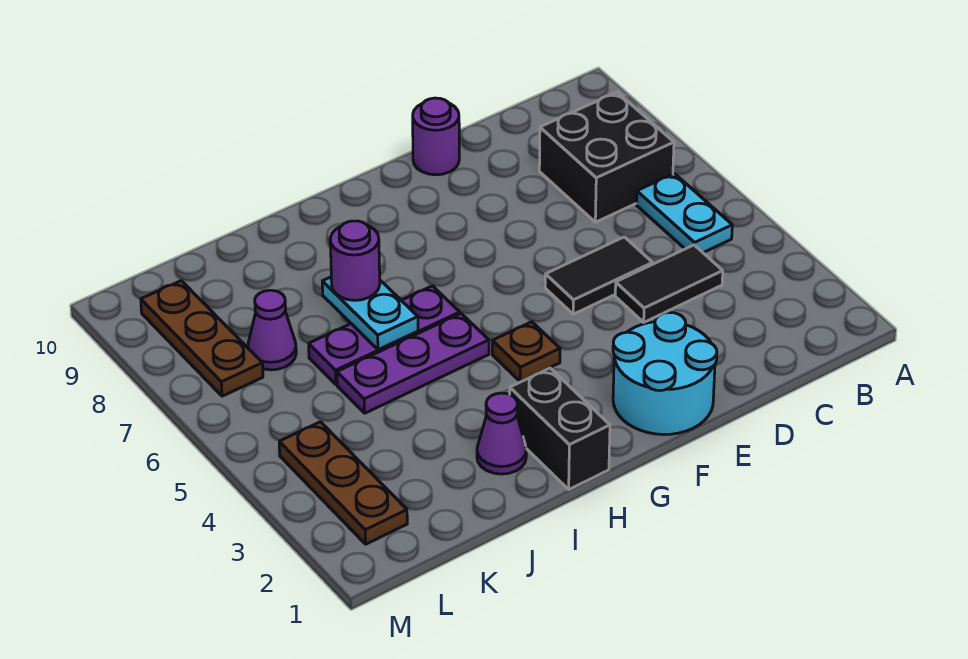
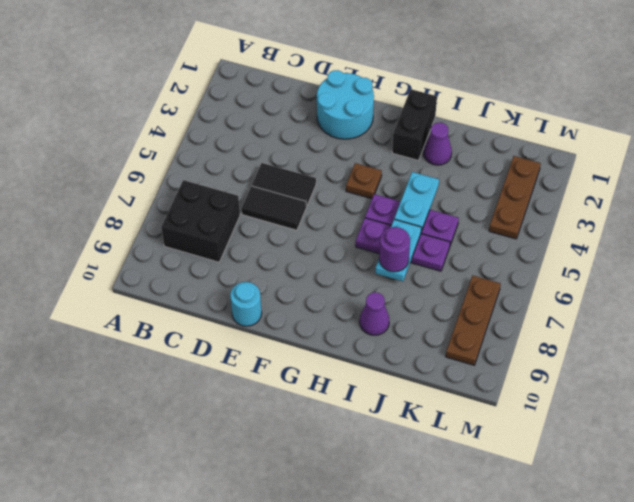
cyan 1x2 plate [636,173,732,253] -> cyan 1x2 plate moved to [394,172,439,232]
black 1x2 tile [615,245,723,322] -> black 1x2 tile moved to [241,186,306,230]
purple 1x1 round brick [413,98,459,175] -> cyan 1x1 round brick [230,282,262,326]
purple 1x1 cone [248,290,296,370] -> purple 1x1 cone moved to [360,292,389,335]

